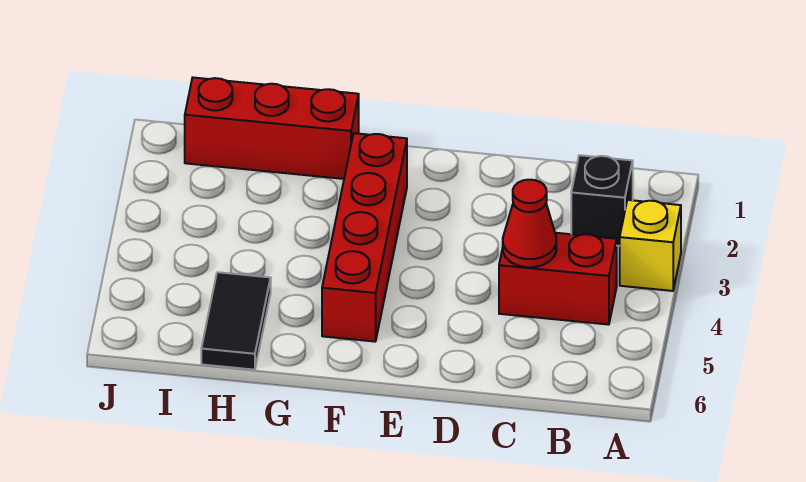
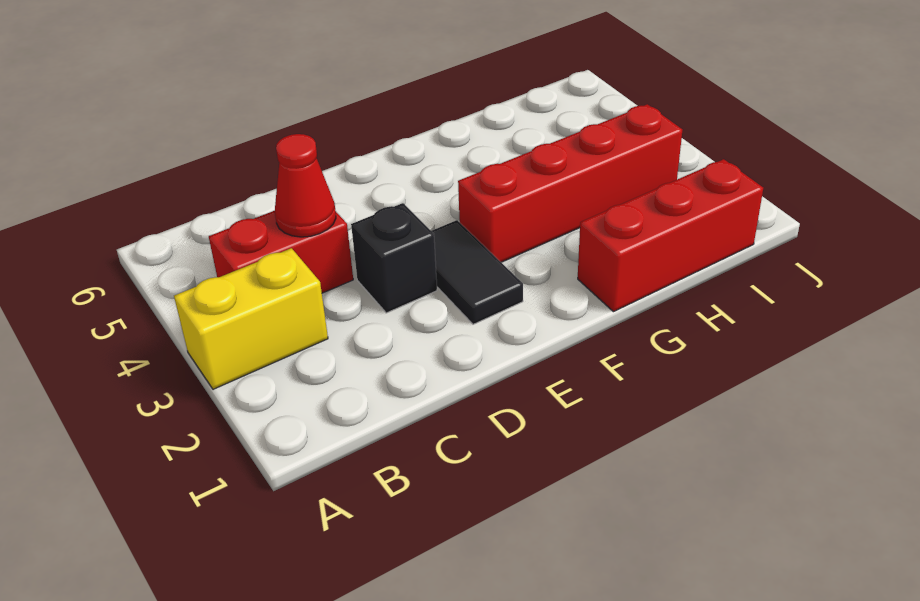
yellow 1x1 brick [620,200,681,291] -> yellow 1x2 brick [174,248,328,389]
black 1x1 brick [571,155,633,246] -> black 1x1 brick moved to [351,203,437,313]
red 1x4 brick [322,133,407,342] -> red 1x4 brick turned to [458,104,682,262]
black 1x2 tile [201,272,271,370] -> black 1x2 tile moved to [432,220,523,324]

